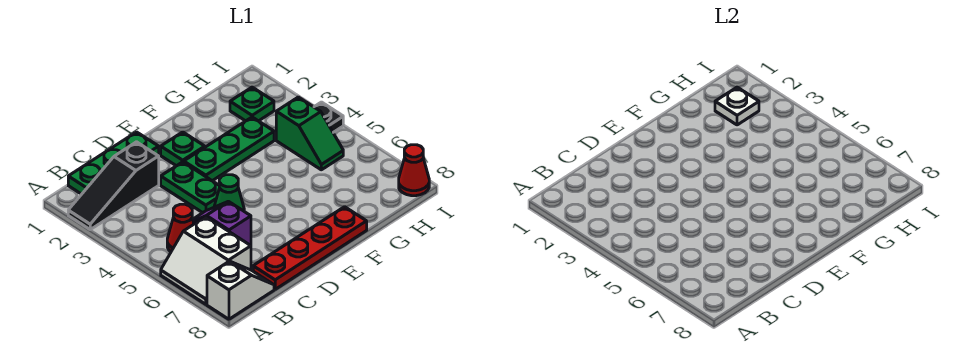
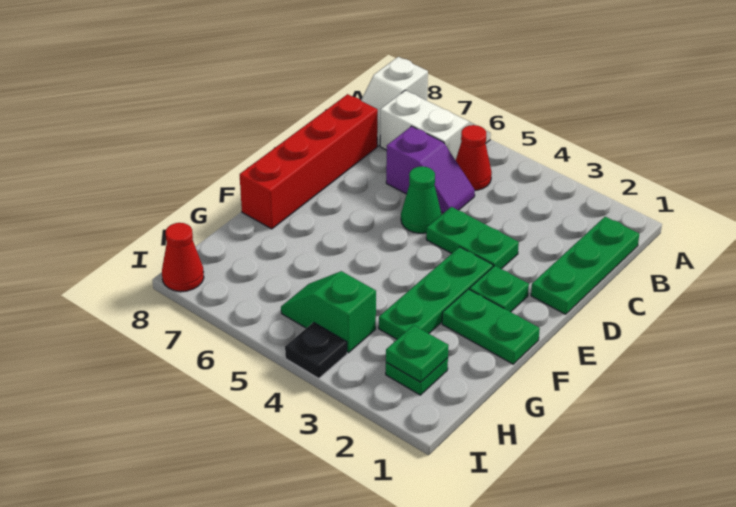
black 1x3 slope [68,142,159,229] -> none
red 1x4 plate [253,207,367,289] -> red 1x4 brick [240,94,378,229]
none -> green 1x2 plate [442,289,540,364]
white 1x1 plate [715,87,759,125] -> green 1x1 plate [386,325,449,382]

